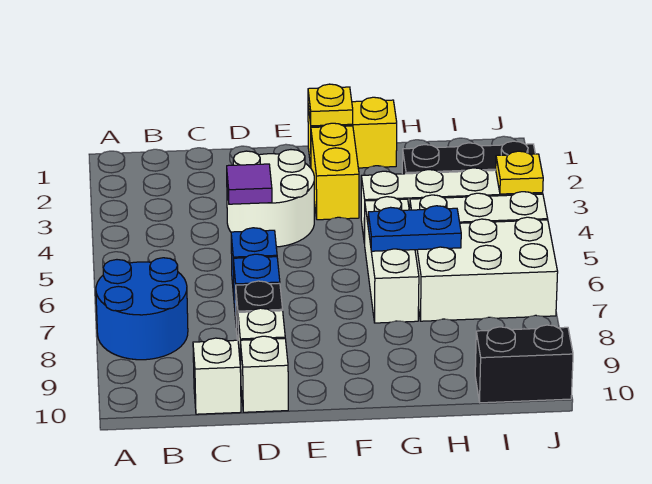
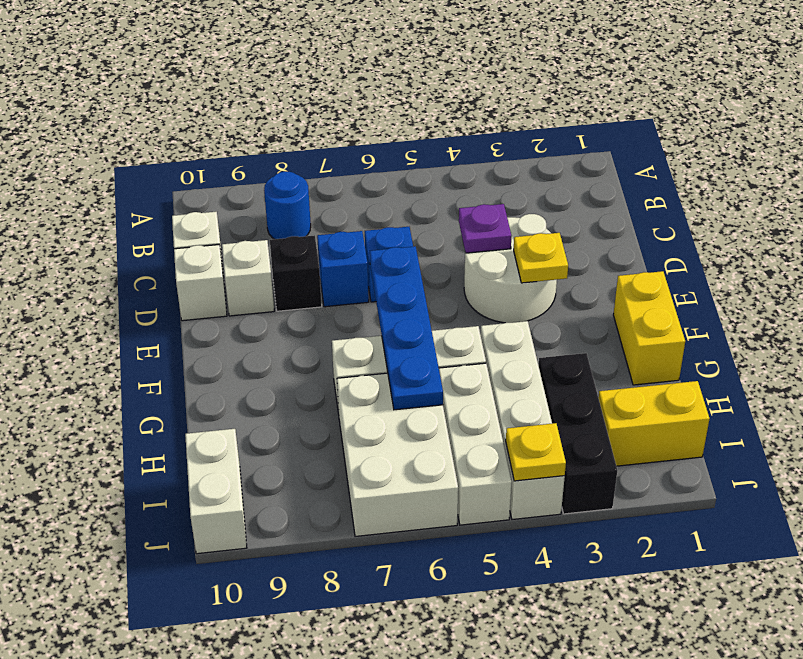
blue 2x2 round brick [96,258,188,360] -> blue 1x1 round brick [264,171,311,239]
purple 1x1 tile [227,164,272,204] -> purple 1x1 plate [459,204,511,253]
yellow 1x1 plate [308,84,353,126] -> yellow 1x1 plate moved to [514,233,568,283]
yellow 1x2 brick [311,123,359,220] -> yellow 1x2 brick moved to [598,381,710,466]
blue 1x2 plate [368,206,461,251] -> blue 1x4 plate [370,246,443,410]
black 1x2 brick [475,325,573,403] -> white 1x2 brick [185,429,247,554]

